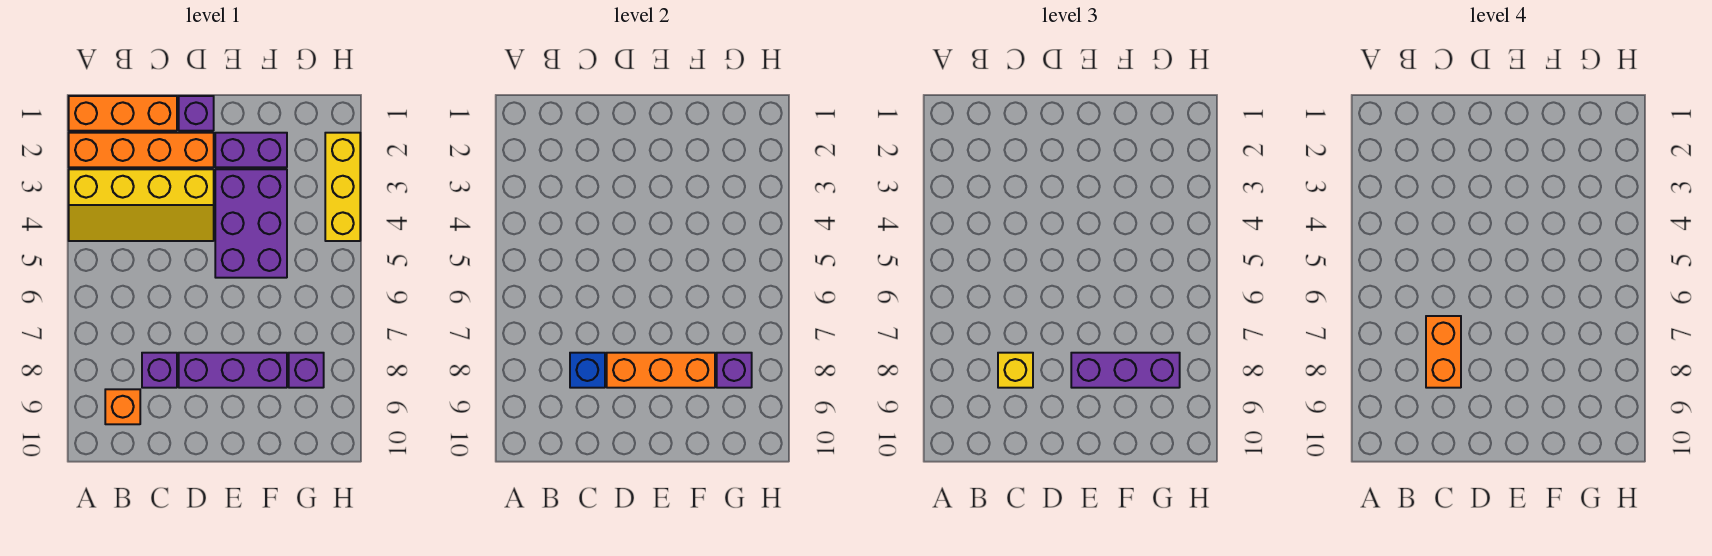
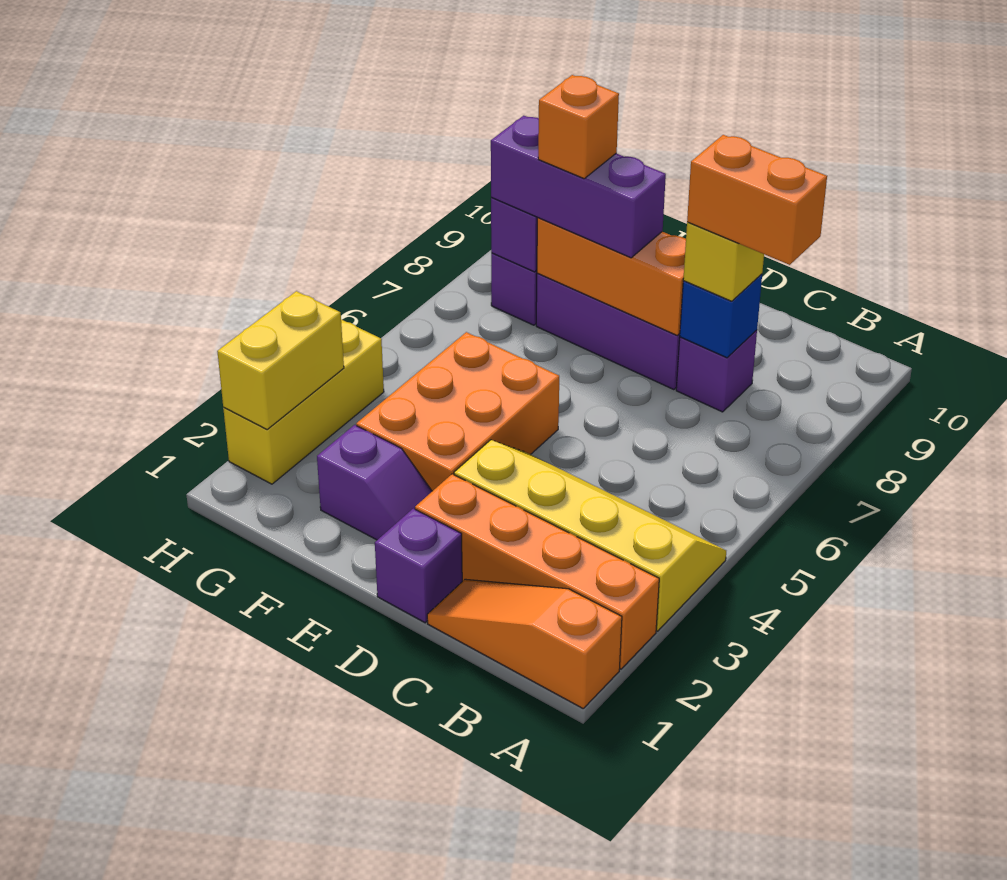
orange 1x3 brick [69,96,177,131] -> orange 1x3 slope [427,579,622,708]
orange 1x1 brick [105,389,140,424] -> orange 1x1 brick moved to [538,75,619,179]
orange 1x2 brick [1426,316,1461,388] -> orange 1x2 brick turned to [687,135,827,265]
purple 1x2 brick [215,133,287,167] -> purple 1x2 slope [317,425,432,540]
purple 2x3 brick [215,169,287,278] -> orange 2x3 brick [356,332,559,491]
none -> yellow 1x2 brick [217,291,344,430]

